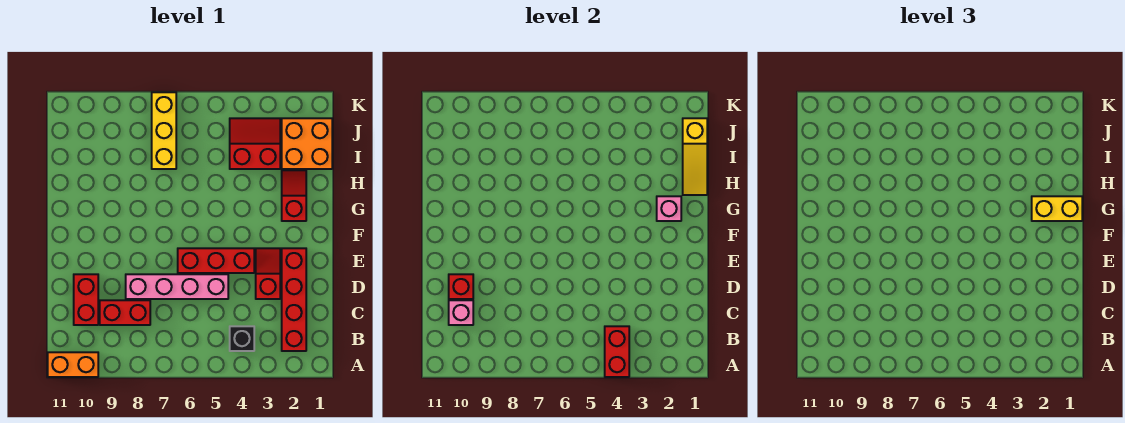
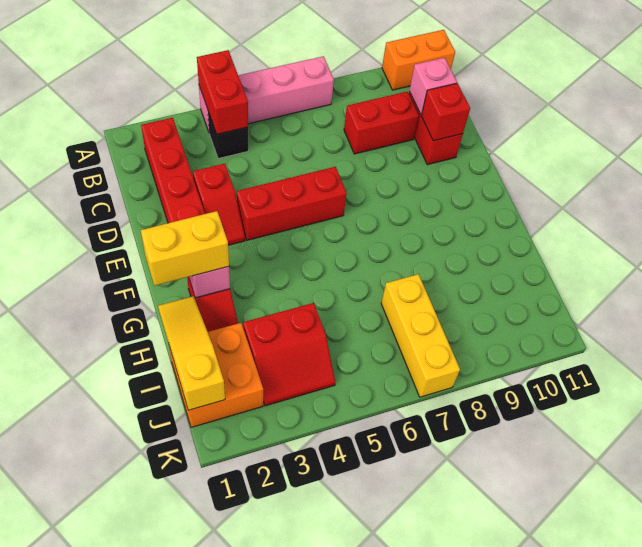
pink 1x4 brick [126,274,228,299] -> pink 1x4 brick moved to [199,56,334,132]

